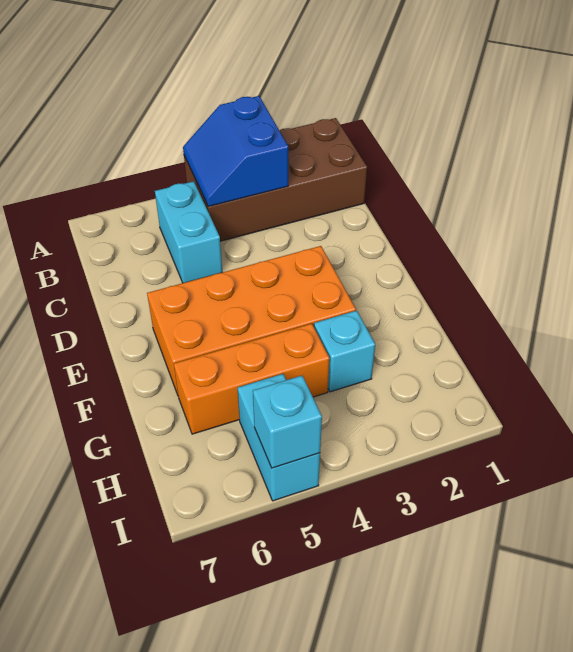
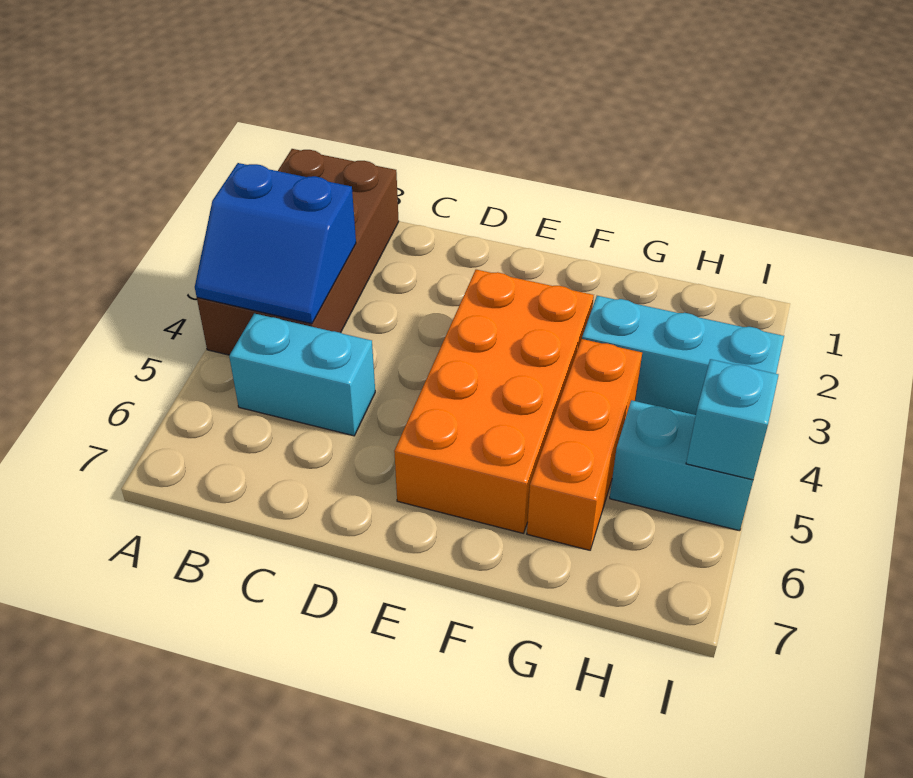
cyan 1x1 brick [314,311,375,392] -> cyan 1x3 brick [582,296,784,415]

